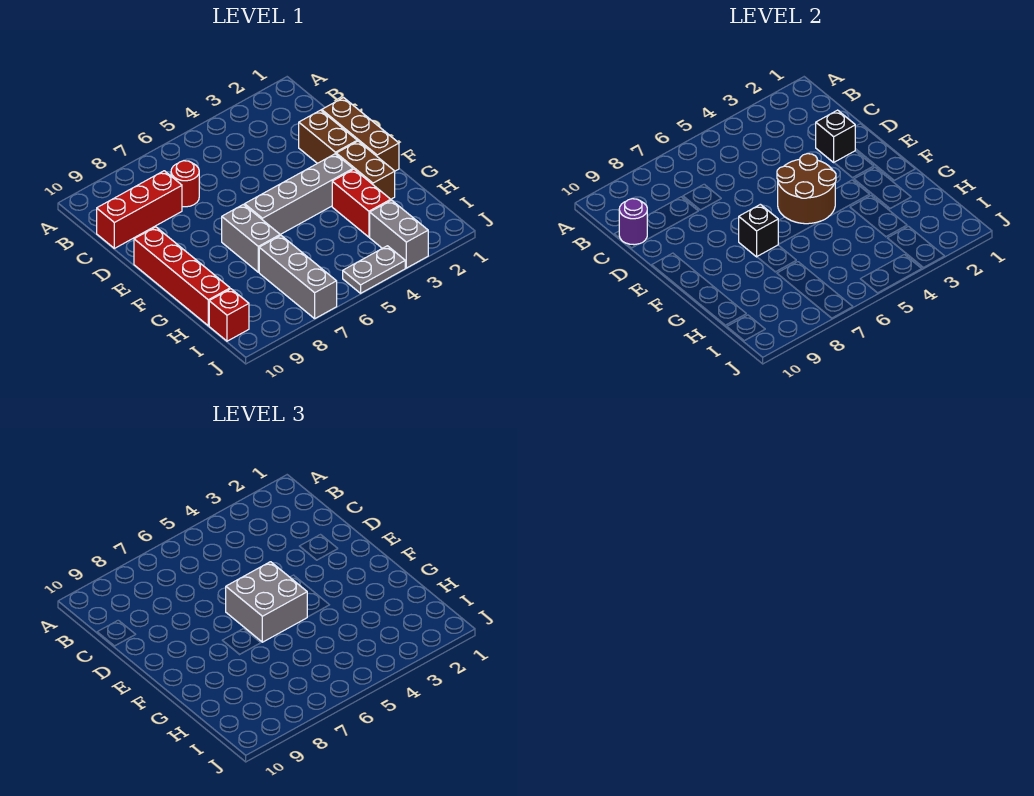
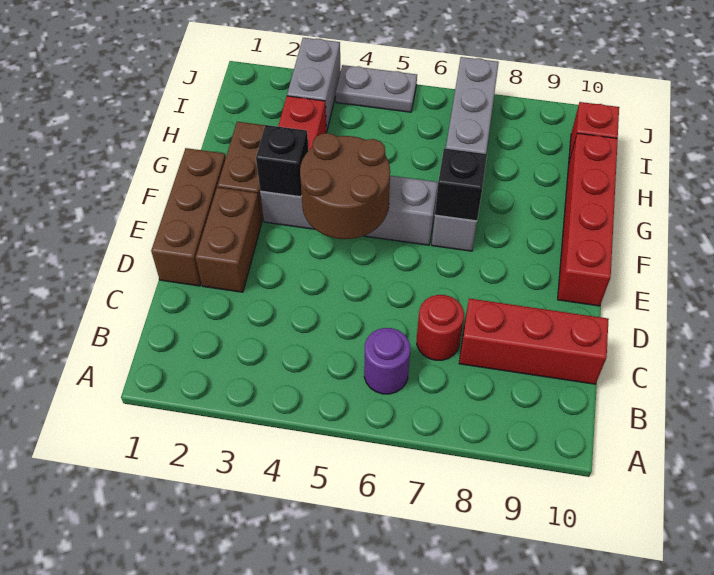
purple 1x1 round brick [619,199,647,245] -> purple 1x1 round brick moved to [364,328,410,394]
black 1x1 brick [816,110,855,162] -> black 1x1 brick moved to [256,125,308,197]
grey 2x2 brick [226,562,307,642] -> none

